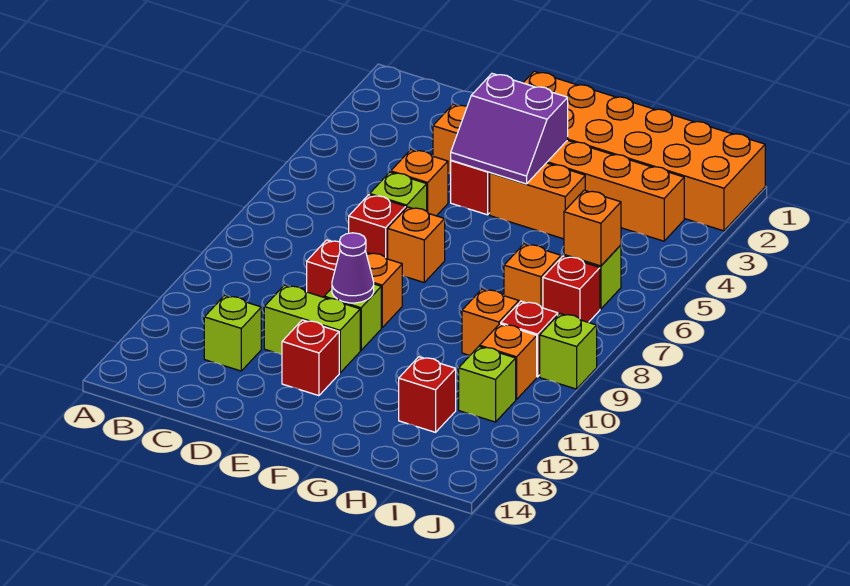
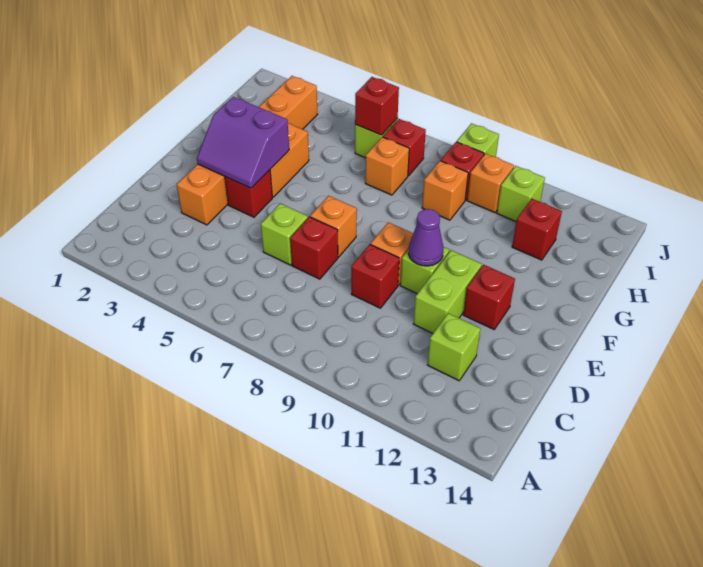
orange 1x1 brick [391,150,448,216] -> none
orange 2x6 brick [524,71,765,231] -> none
purple 2x2 slope [451,74,568,184] -> purple 2x2 slope turned to [197,97,289,188]
orange 1x1 brick [564,190,621,266] -> red 1x1 brick [355,77,399,135]

